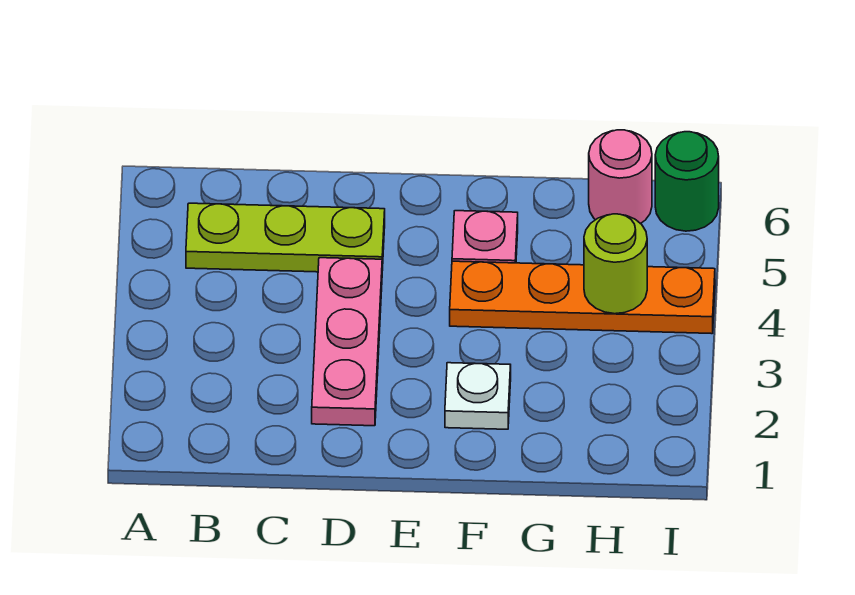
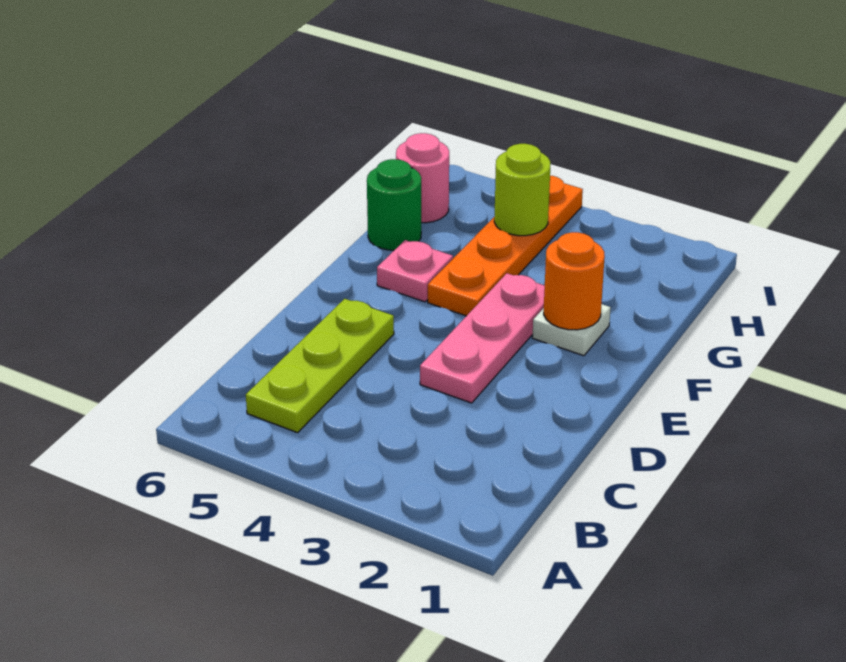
pink 1x3 plate [312,258,382,426] -> pink 1x3 plate turned to [420,273,545,403]
none -> orange 1x1 round brick [544,232,605,330]
green 1x1 round brick [655,132,719,231] -> green 1x1 round brick moved to [367,159,421,250]

